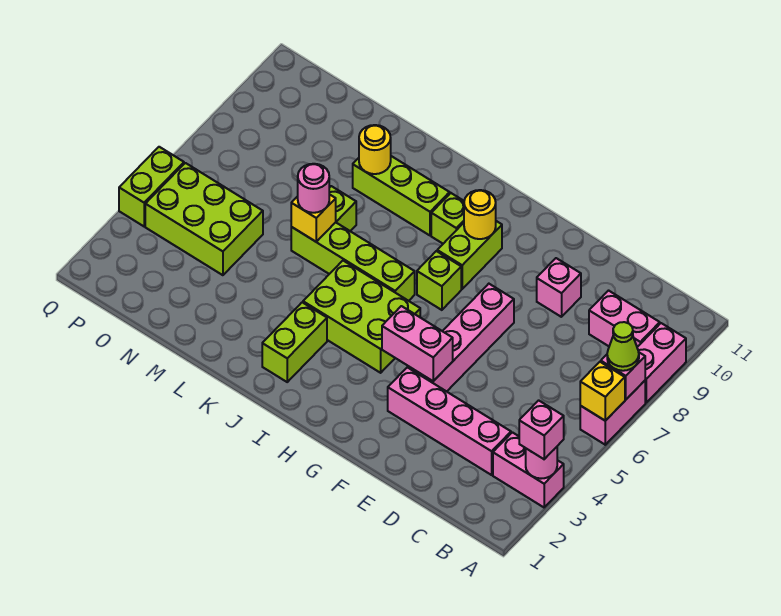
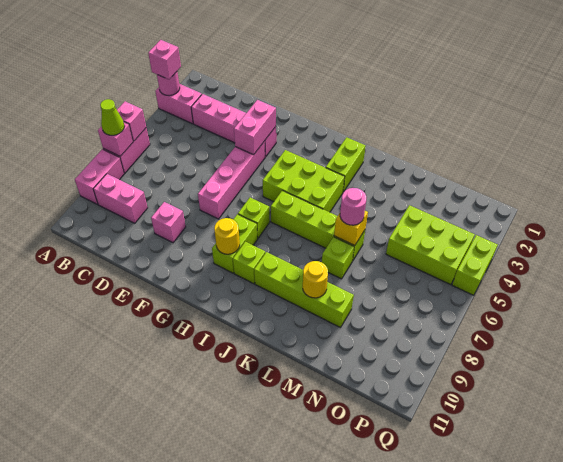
yellow 1x1 brick [580,362,625,421] -> pink 1x1 brick [117,101,146,141]
pink 1x2 brick [382,306,453,381] -> pink 1x2 brick turned to [234,100,276,155]
lime 1x3 brick [353,156,450,235] -> lime 1x4 brick [254,252,354,328]

